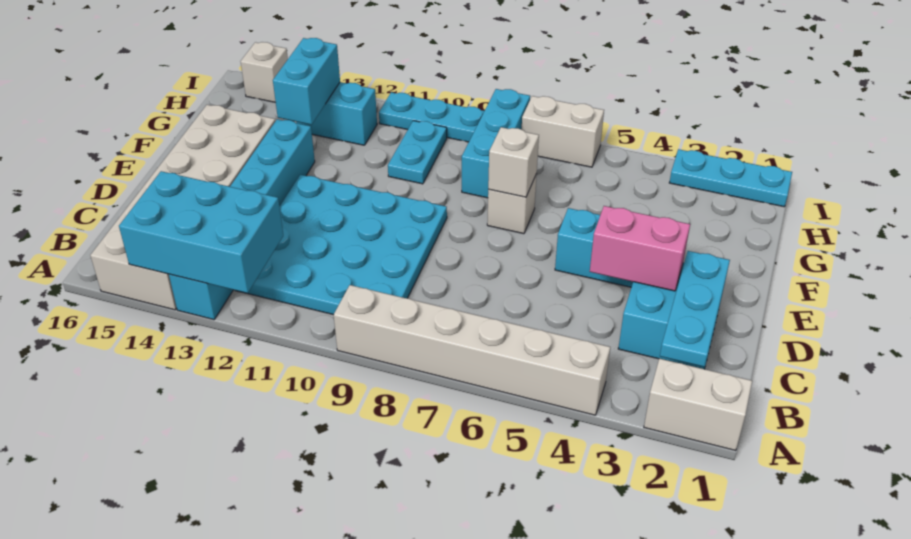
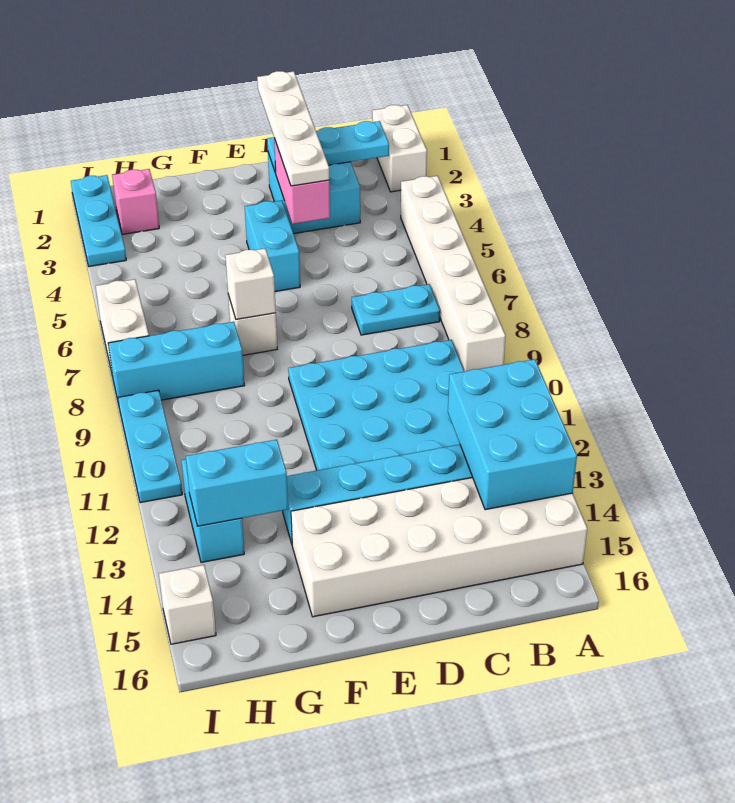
none -> white 1x4 plate [257,71,329,186]
cyan 1x2 plate [388,121,447,184] -> cyan 1x2 plate moved to [352,284,440,335]
none -> pink 1x1 brick [112,169,159,234]

